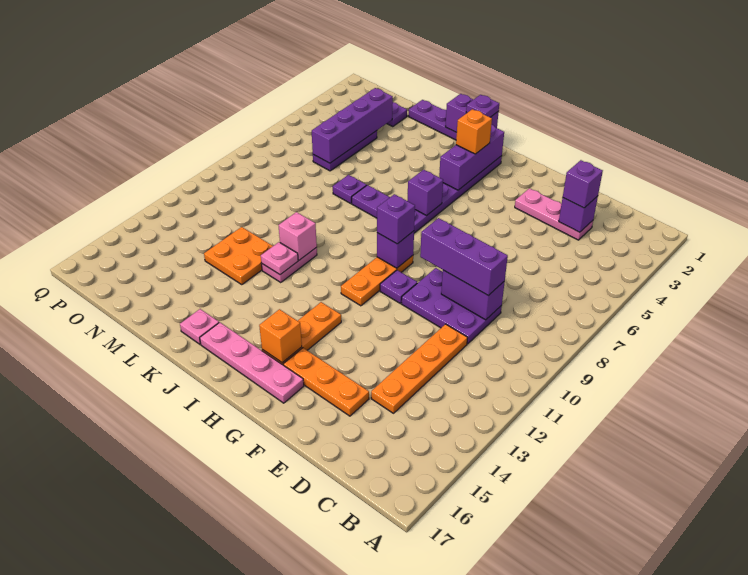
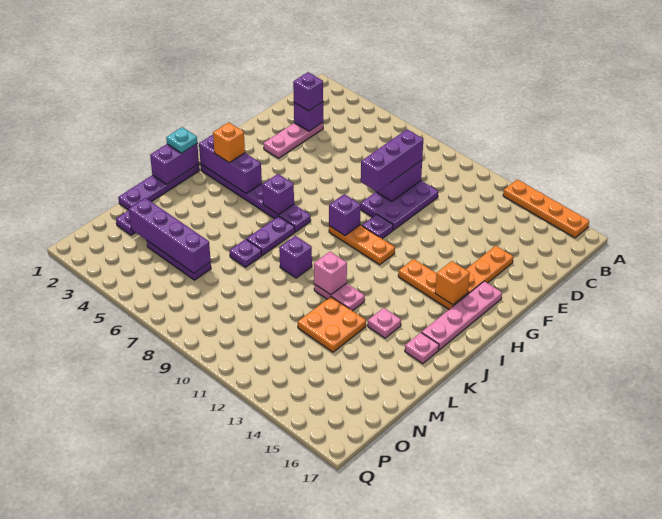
orange 1x4 plate [371,324,468,413] -> orange 1x4 plate moved to [503,179,589,238]
purple 1x1 brick [377,194,415,244] -> purple 1x1 brick moved to [279,236,312,278]
purple 1x1 plate [466,95,499,117] -> cyan 1x1 plate [166,127,197,153]
pink 1x1 plate [261,242,298,275] -> pink 1x1 plate moved to [368,308,401,338]

